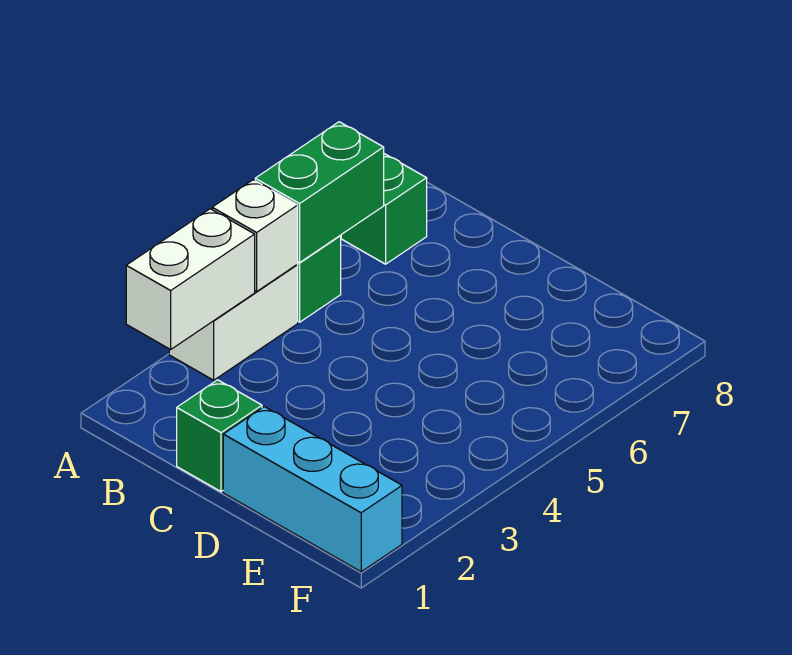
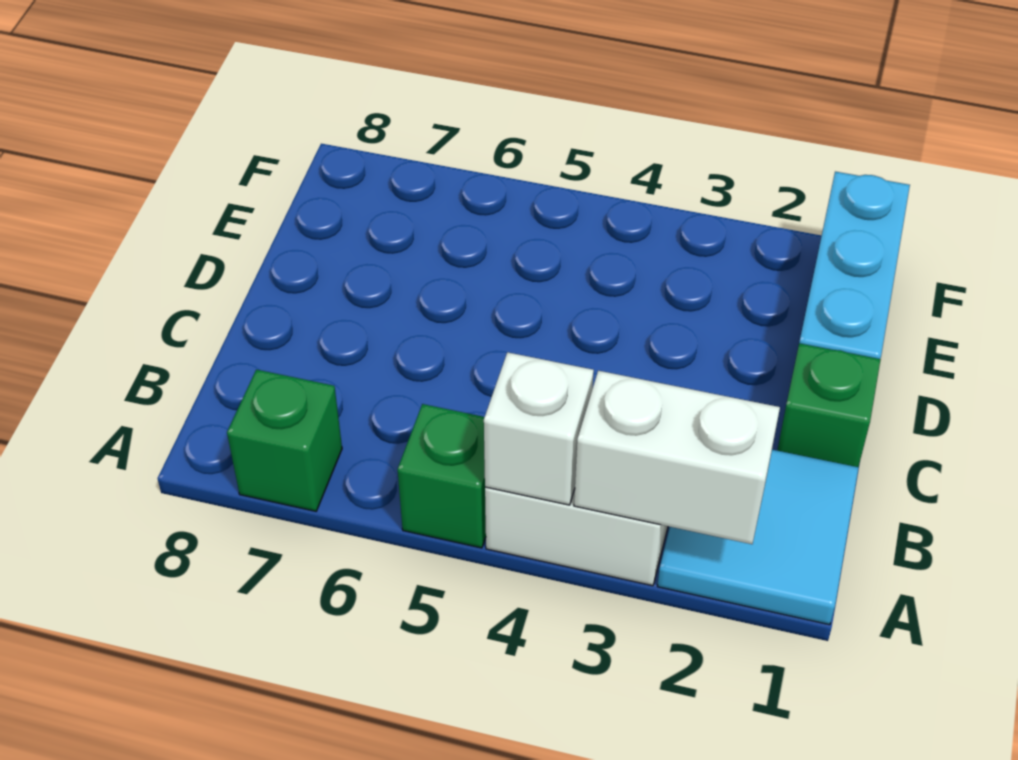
none -> cyan 2x2 tile [657,450,859,625]
green 1x2 brick [255,122,384,262] -> none

